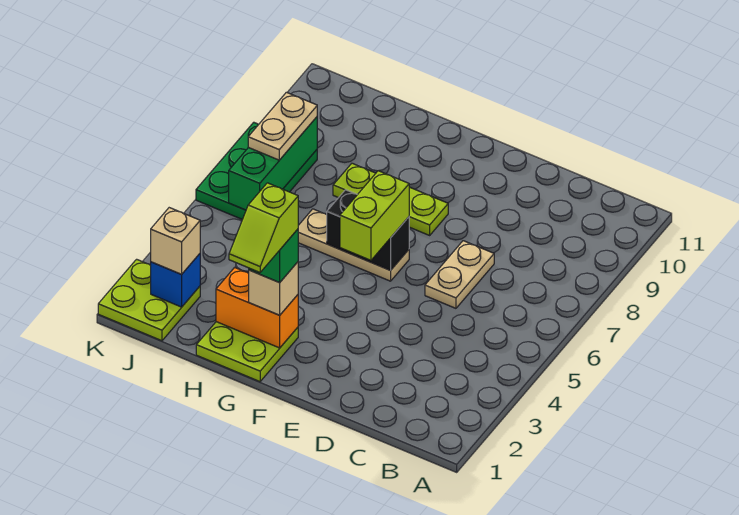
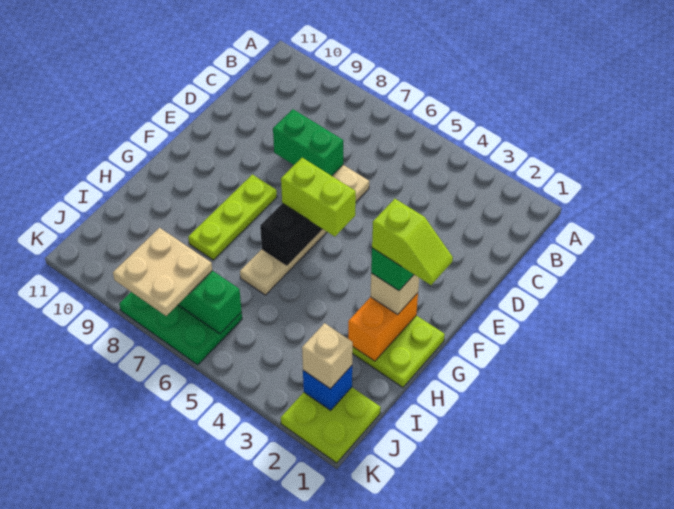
none -> green 1x2 brick [273,109,343,176]
tan 1x2 plate [248,92,317,160] -> tan 2x2 plate [113,228,212,316]

